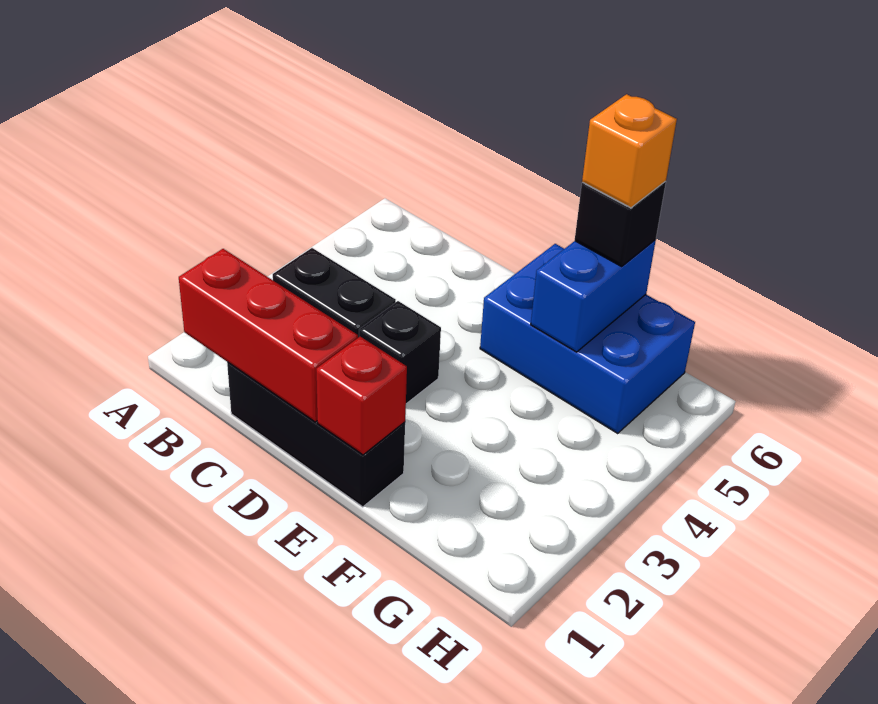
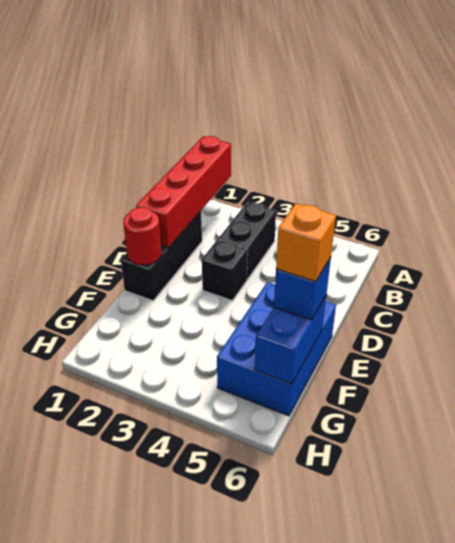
red 1x3 brick [179,249,358,422] -> red 1x4 brick [136,136,231,248]
red 1x1 brick [316,337,407,455] -> red 1x1 round brick [123,207,161,265]
blue 1x2 brick [531,240,656,352] -> blue 1x2 brick turned to [255,296,326,384]
black 1x1 brick [575,181,666,266] -> blue 1x1 brick [274,257,331,320]

